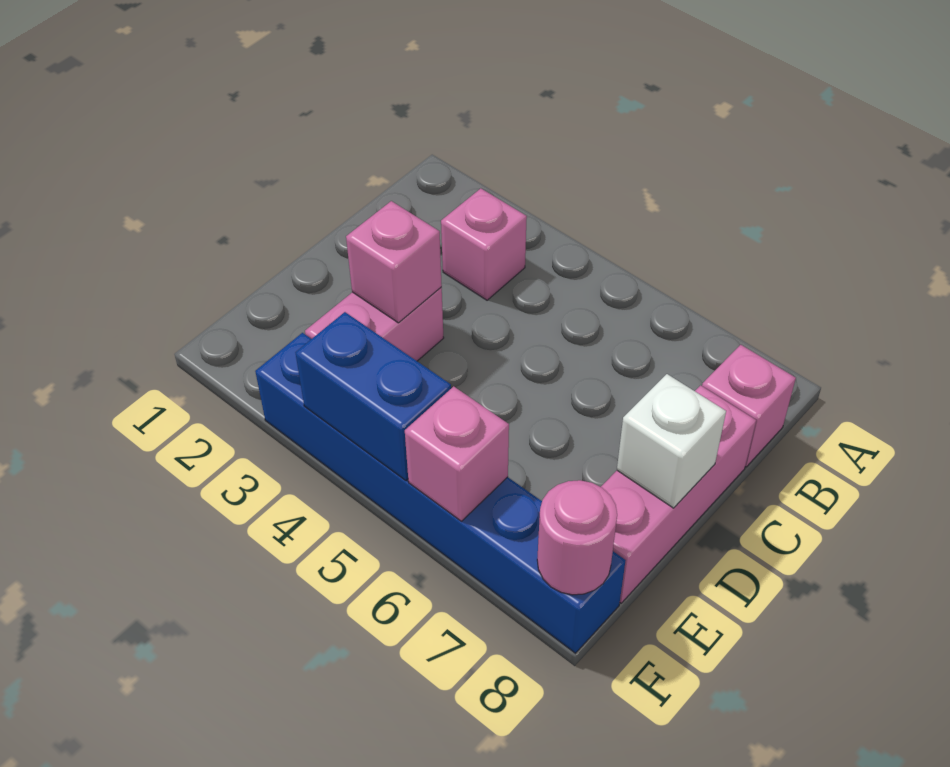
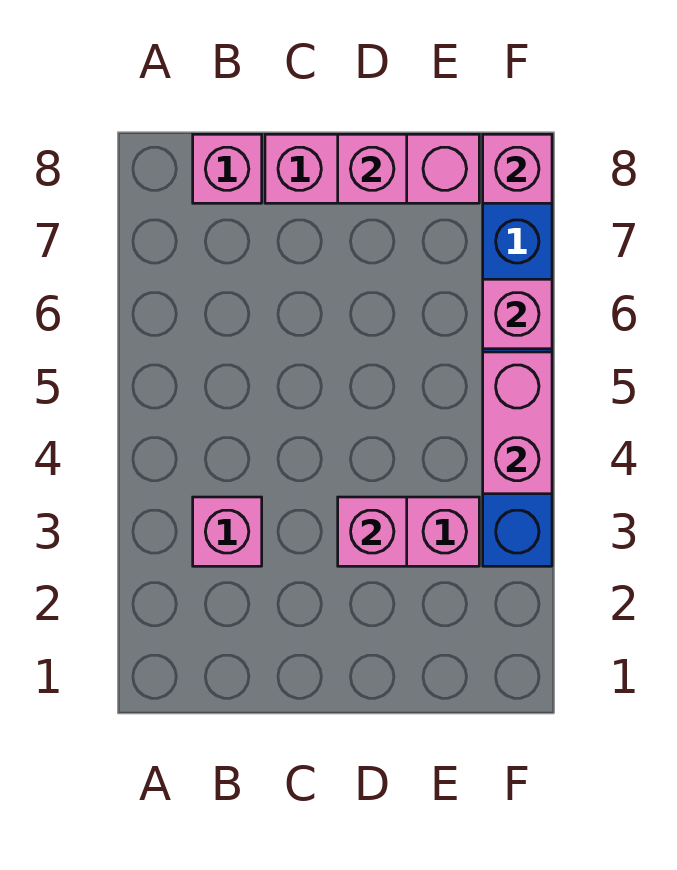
white 1x1 brick [617,374,726,508] -> pink 1x1 brick [338,134,407,203]
blue 1x2 brick [295,312,451,480] -> pink 1x2 brick [483,352,552,494]
pink 1x1 round brick [537,480,617,595] -> pink 1x1 brick [483,134,552,203]

